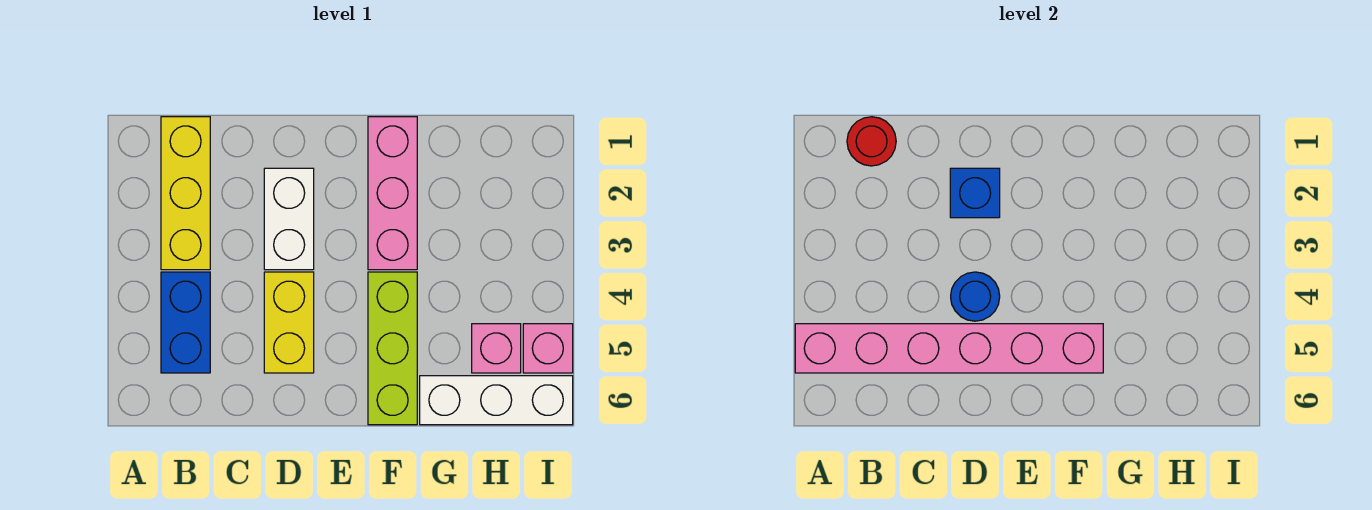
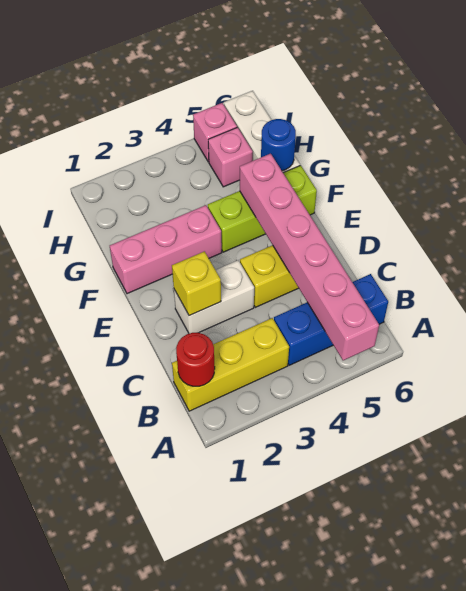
blue 1x2 brick [161,272,210,373] -> blue 1x3 brick [274,274,388,365]
blue 1x1 brick [950,168,1000,218] -> yellow 1x1 brick [172,251,221,316]
blue 1x1 round brick [951,272,1000,321] -> blue 1x1 round brick moved to [261,119,296,171]

